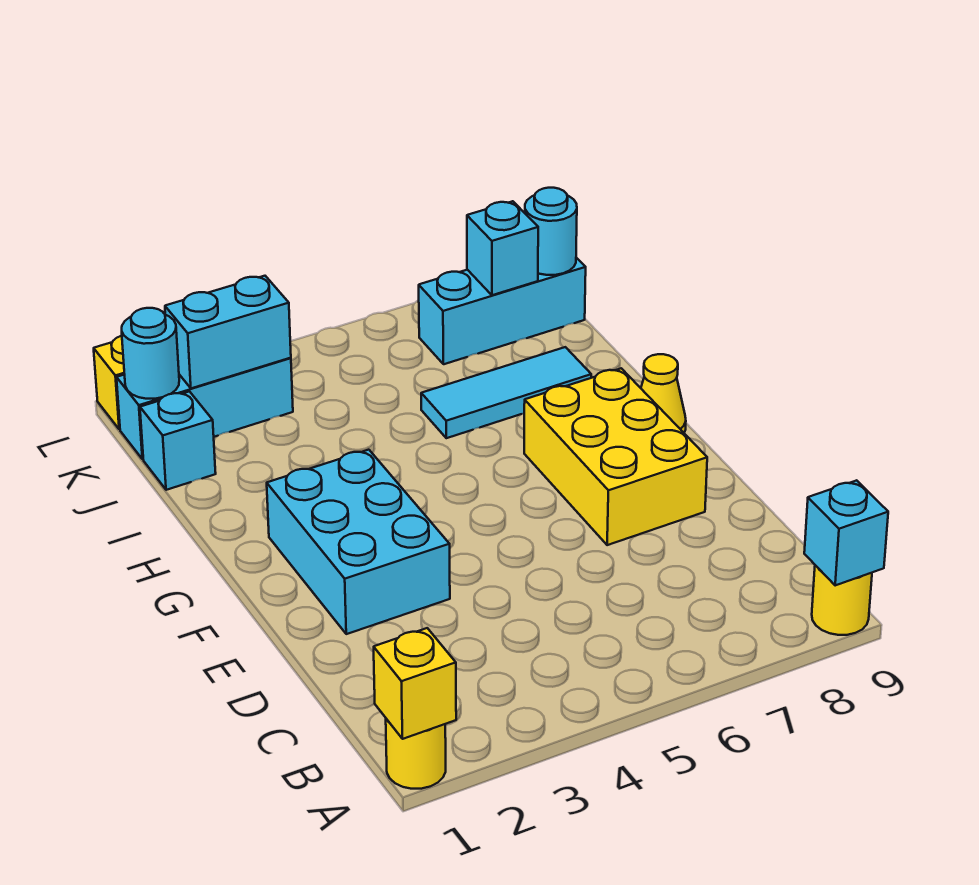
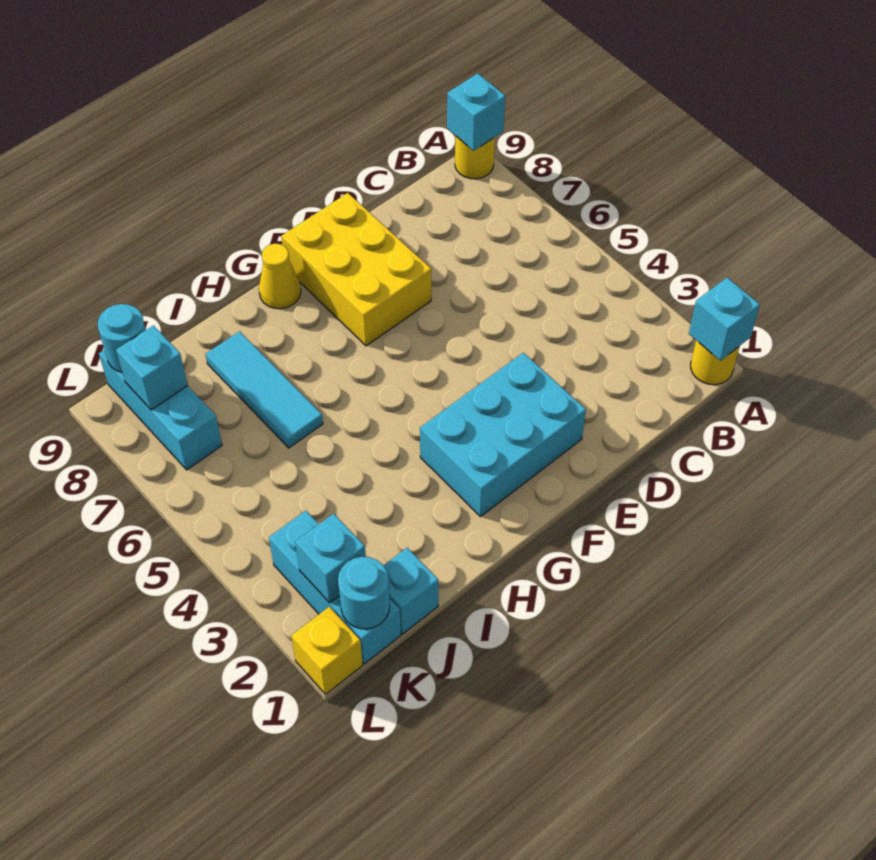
yellow 1x1 brick [374,628,456,739] -> cyan 1x1 brick [689,278,760,361]
yellow 2x3 brick [524,368,707,545] -> yellow 2x3 brick turned to [281,193,431,346]
cyan 1x2 brick [165,276,291,388] -> cyan 1x1 brick [295,514,366,603]

